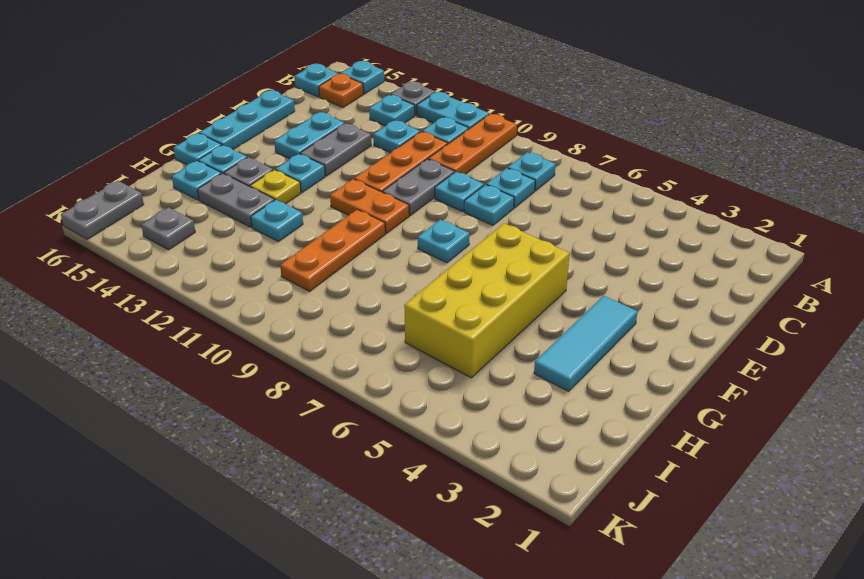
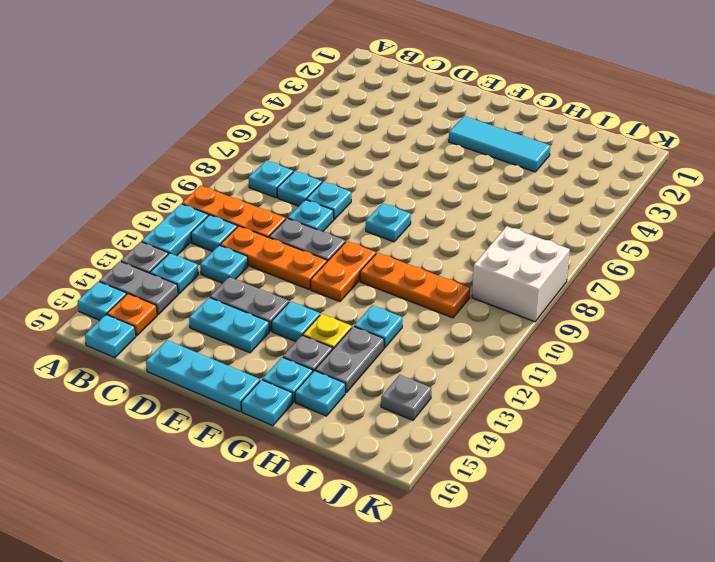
yellow 2x4 brick [404,223,570,378] -> none
none -> white 2x2 brick [472,226,570,322]
grey 1x2 plate [61,181,144,239] -> grey 1x2 plate moved to [99,261,178,315]

